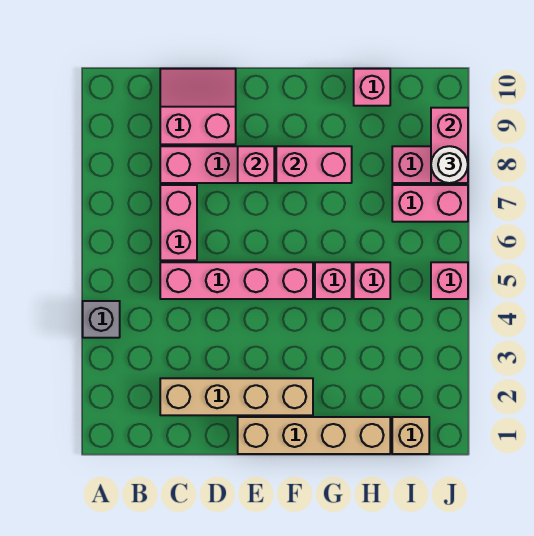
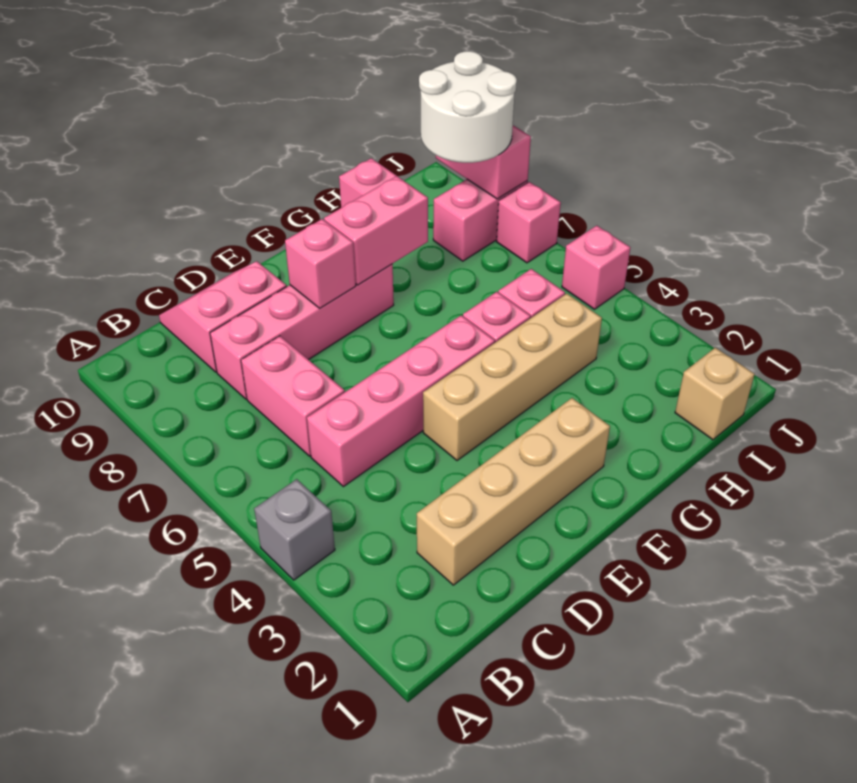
tan 1x4 brick [238,417,390,454] -> tan 1x4 brick moved to [423,294,602,461]
pink 1x2 brick [392,185,468,222] -> pink 1x1 brick [497,182,561,263]
white 1x1 round brick [431,146,468,183] -> white 2x2 round brick [419,51,517,163]

